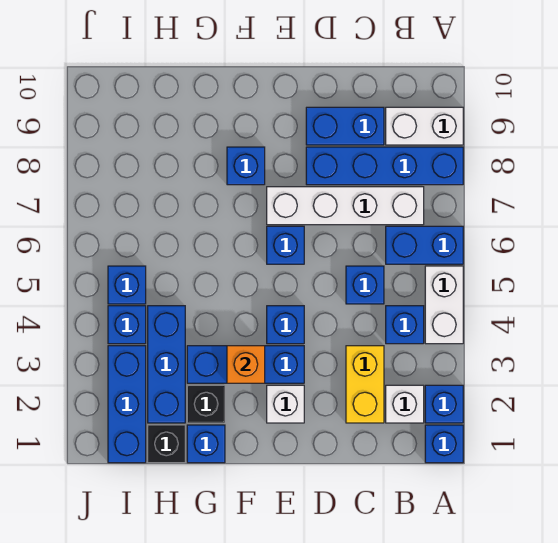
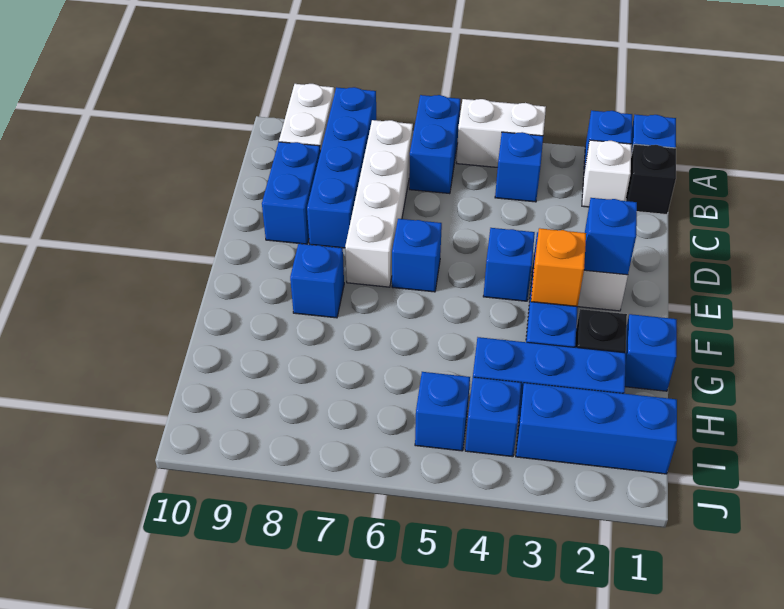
yellow 1x2 brick [346,346,384,423] -> none
blue 1x1 brick [346,266,384,304] -> blue 1x1 brick moved to [584,198,637,275]
black 1x1 brick [148,425,185,463] -> black 1x1 brick moved to [626,144,676,215]

